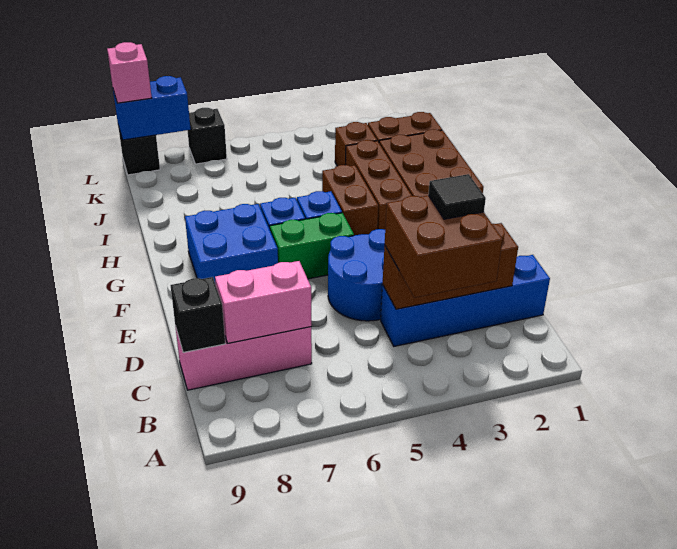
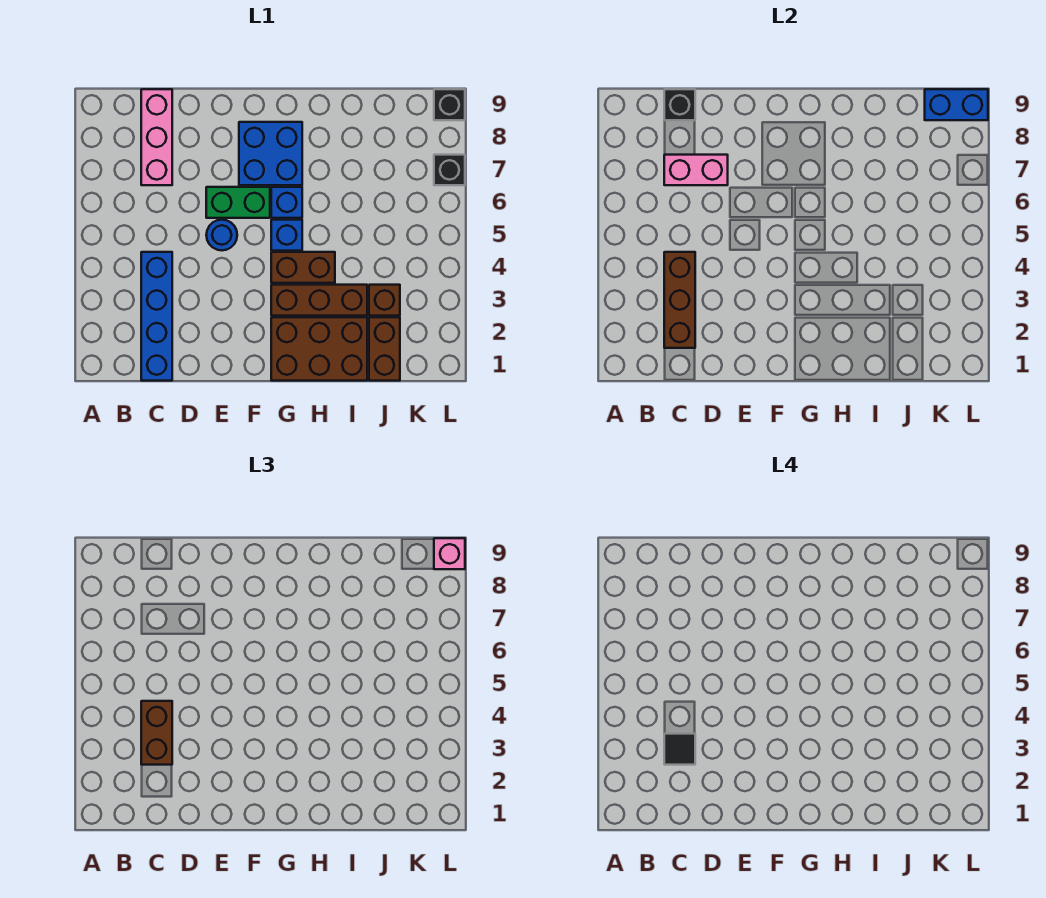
brown 2x2 brick [385,195,502,298] -> brown 1x2 brick [141,701,172,765]
pink 1x2 brick [215,261,311,343] -> pink 1x2 brick turned to [664,155,728,185]
blue 2x2 round brick [328,229,385,321] -> blue 1x1 round brick [206,220,237,250]
green 1x2 brick [270,213,354,279] -> green 1x2 brick turned to [206,187,270,218]
blue 1x2 brick [113,76,190,140] -> blue 1x2 brick turned to [925,89,988,120]

